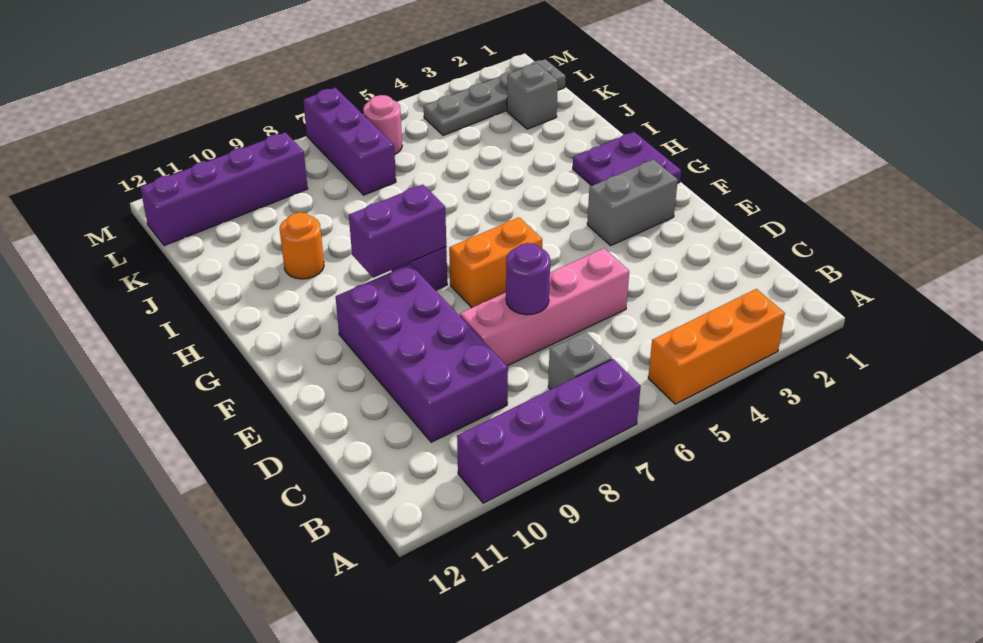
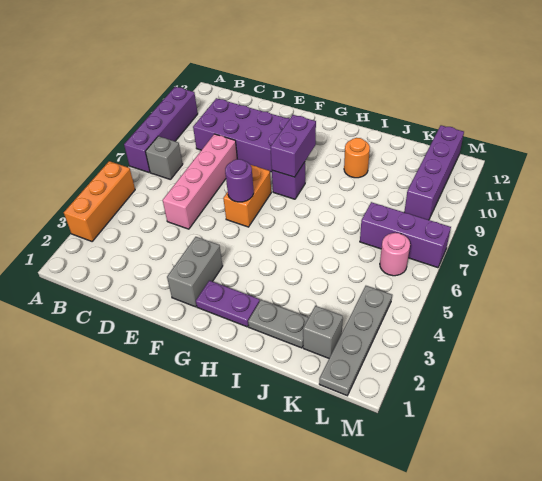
purple 1x1 round brick [506,243,550,315] -> purple 1x1 round brick moved to [225,159,254,202]
purple 2x2 plate [573,132,681,186] -> purple 1x2 plate [196,281,260,327]
none -> grey 1x2 plate [248,300,309,348]

